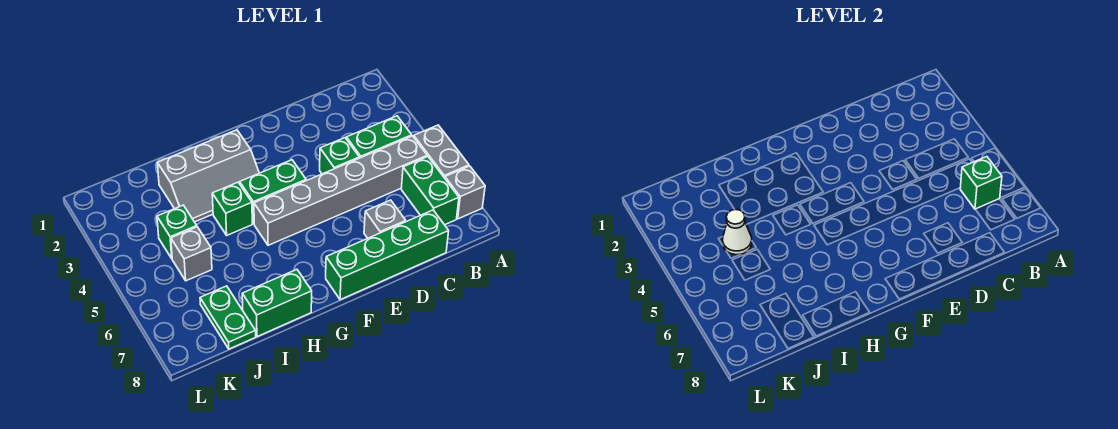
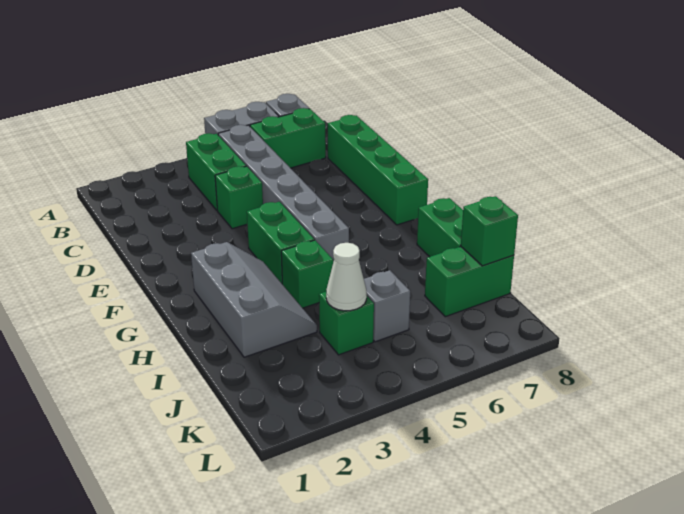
green 1x1 brick [960,157,1002,209] -> green 1x1 brick moved to [461,196,518,266]
grey 1x1 brick [364,200,406,238] -> none
green 1x2 plate [200,286,256,349] -> green 1x2 brick [425,247,514,317]

